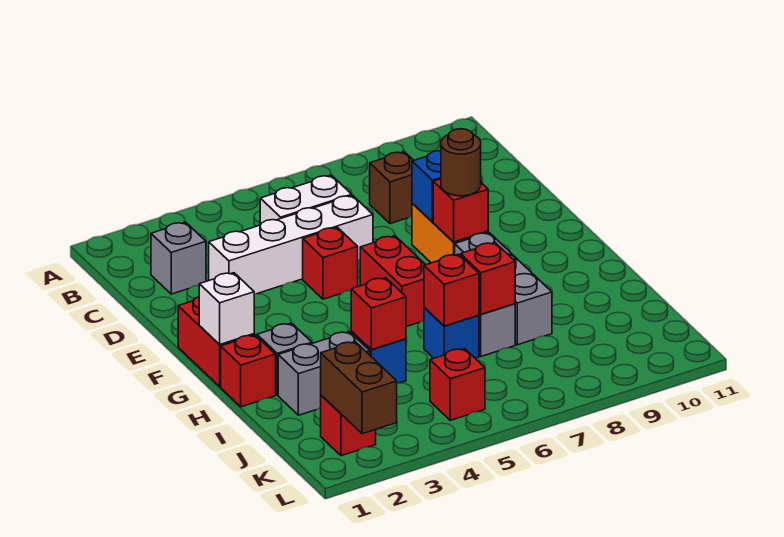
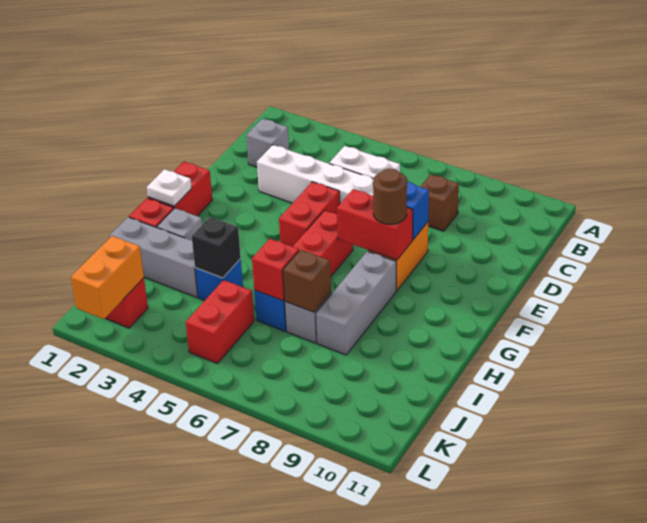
red 1x1 brick [303,227,358,299] -> red 1x2 brick [279,182,340,247]
red 1x1 brick [433,179,488,242] -> red 1x2 brick [337,189,413,260]
white 1x1 brick [199,273,254,345] -> white 1x1 plate [147,169,192,206]
grey 1x2 brick [278,332,370,415] -> grey 1x3 brick [110,217,198,297]
red 1x1 brick [351,278,406,350] -> black 1x1 brick [192,217,241,278]
red 1x1 brick [461,243,515,314] -> brown 1x1 brick [283,250,331,312]
brown 1x2 brick [321,342,397,434] -> orange 1x2 brick [71,236,144,319]
red 1x1 brick [430,349,485,420] -> red 1x2 brick [186,280,254,364]

